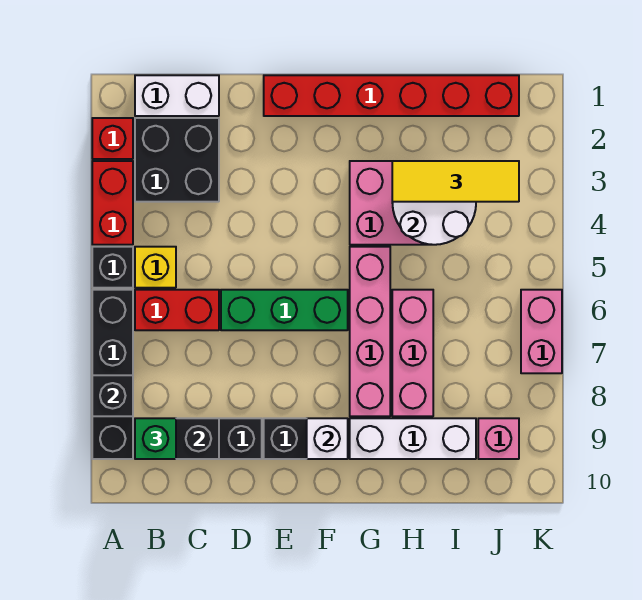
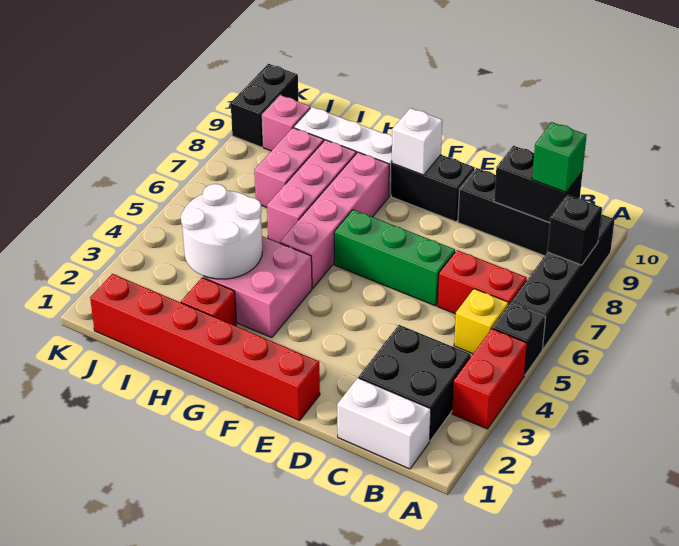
red 1x1 brick [92,118,133,159] -> red 1x1 brick moved to [181,277,237,326]
yellow 1x3 tile [392,161,519,202] -> none
pink 1x2 brick [521,290,562,373] -> pink 1x2 brick moved to [254,128,324,207]
none -> black 1x2 brick [231,64,298,147]

